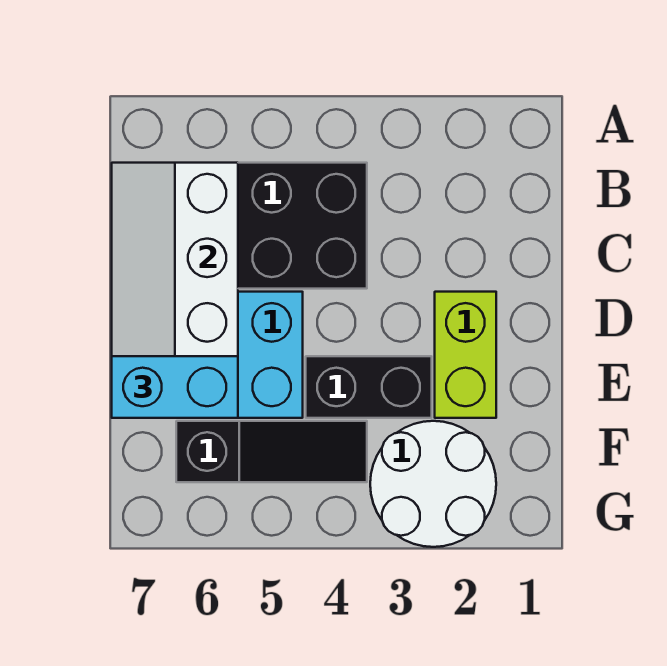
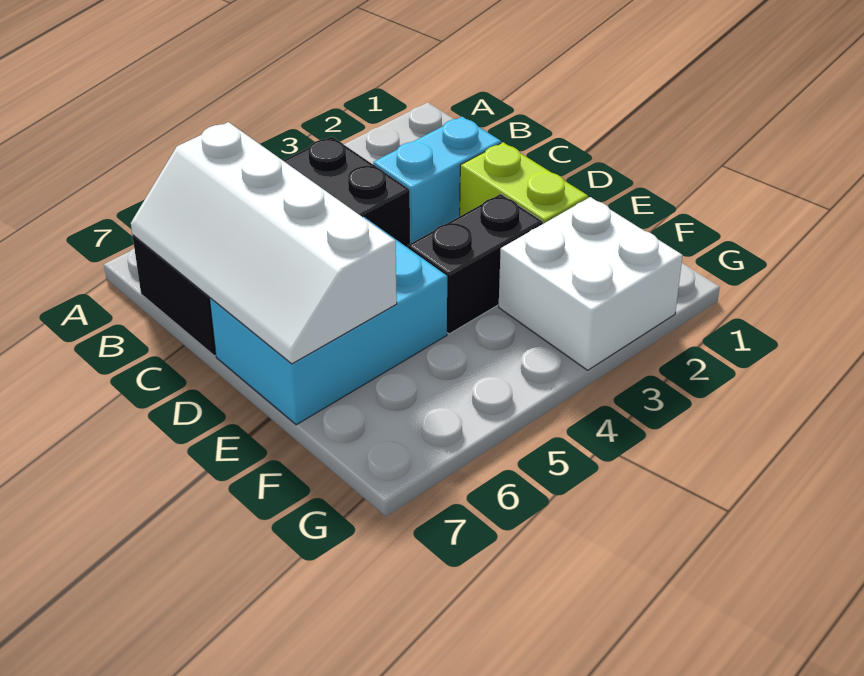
cyan 1x2 brick [112,356,238,418] -> cyan 1x2 brick moved to [373,117,501,243]
white 2x2 round brick [370,421,496,547] -> white 2x2 brick [499,197,683,370]
black 1x3 slope [176,421,367,482] -> none

